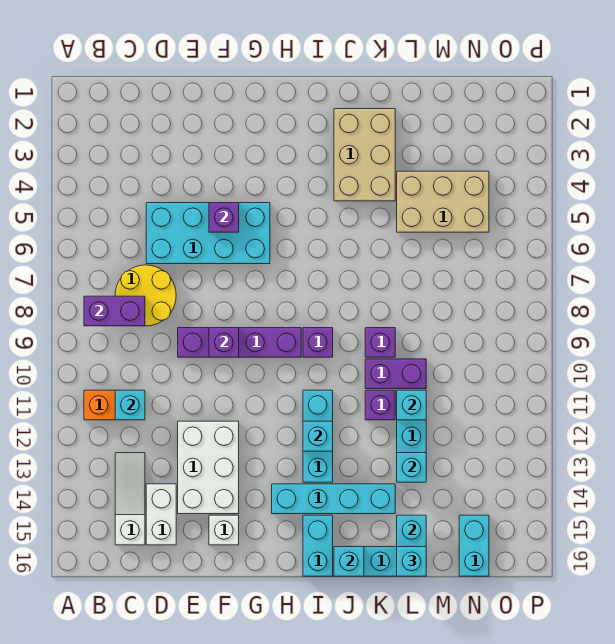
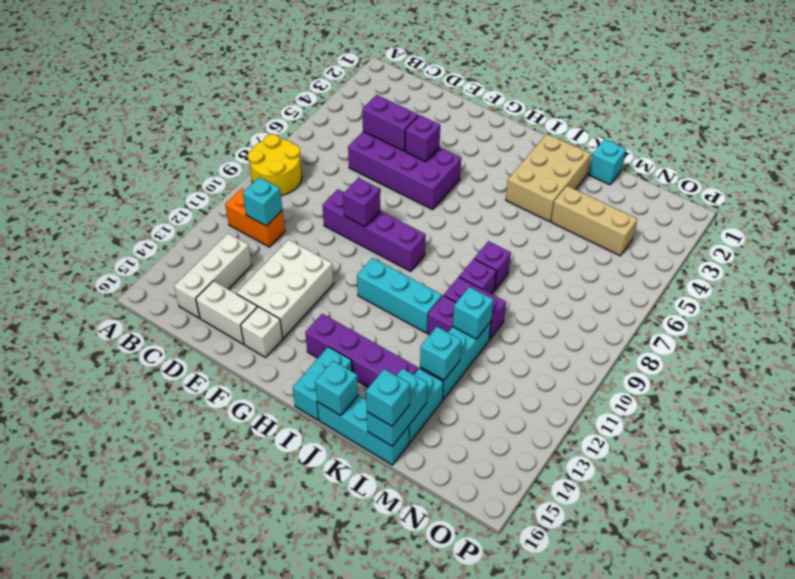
purple 1x2 brick [84,296,145,326] -> purple 1x2 brick moved to [362,95,418,151]
yellow 2x2 round brick [115,265,176,326] -> yellow 2x2 round brick moved to [248,134,302,195]
white 1x3 slope [115,453,145,545] -> white 1x3 brick [174,233,252,318]
cyan 2x4 brick [146,203,270,264] -> purple 2x4 brick [348,132,461,210]
white 1x2 brick [146,484,176,545] -> white 1x2 brick turned to [196,281,257,344]
cyan 1x4 brick [272,484,395,514] -> purple 1x4 brick [305,314,418,387]
purple 1x1 brick [303,328,333,357] -> purple 1x1 brick moved to [474,241,511,290]
cyan 1x3 brick [303,390,333,482] -> cyan 1x3 brick turned to [357,258,442,333]
cyan 1x1 brick [303,421,333,451] -> cyan 1x1 brick moved to [589,139,626,185]
tan 2x3 brick [397,171,489,232] -> tan 1x3 brick [551,186,637,256]
cyan 1x2 brick [459,515,489,576] -> cyan 1x2 brick moved to [409,368,443,443]

